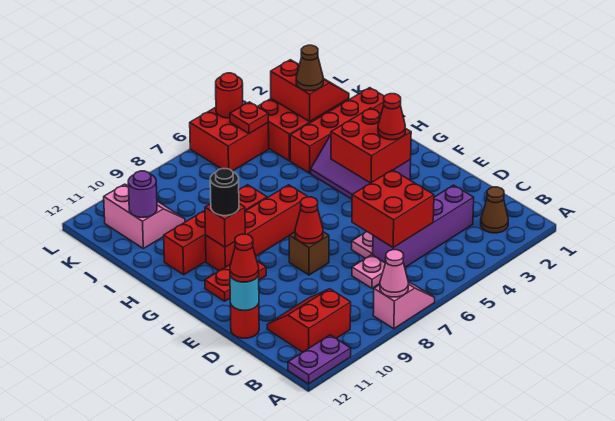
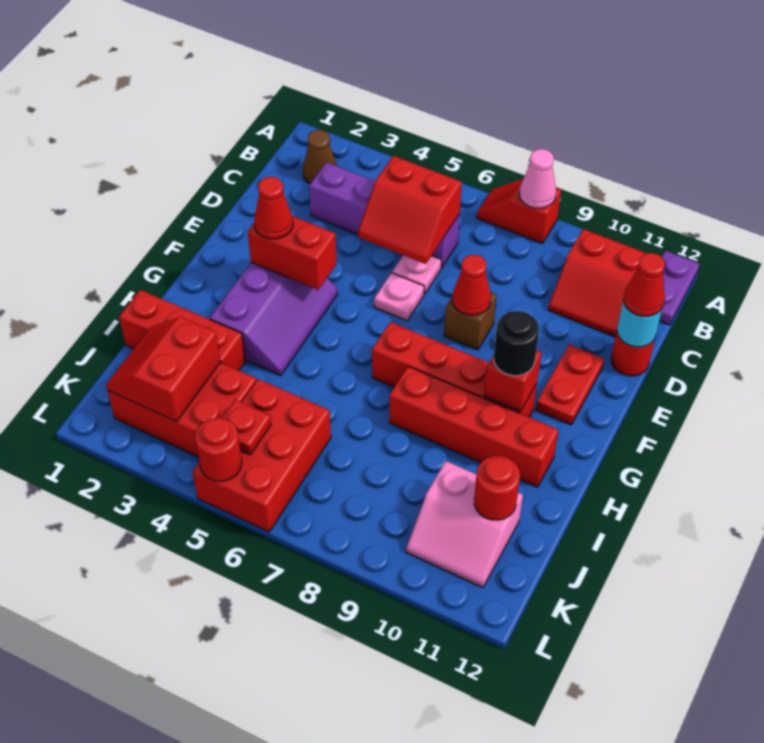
pink 1x2 slope [373,282,435,329] -> red 1x2 slope [477,178,561,243]
purple 1x2 plate [288,335,351,384] -> purple 1x2 plate turned to [659,251,699,325]
red 2x2 brick [352,170,434,247] -> red 2x2 slope [358,156,462,264]
pink 1x1 plate [352,255,385,288] -> pink 1x1 plate moved to [374,273,424,321]
red 2x2 brick [331,108,411,183] -> red 1x2 brick [248,216,337,290]
red 1x2 plate [205,261,266,301] -> red 1x2 plate turned to [536,344,604,425]
red 1x4 brick [290,88,384,173] -> red 1x3 brick [119,290,245,370]
brown 1x1 cone [296,45,323,91] -> none
pink 2x2 slope [104,184,185,249] -> pink 2x2 slope turned to [406,461,523,587]
purple 1x1 round brick [128,171,157,217] -> red 1x1 round brick [474,456,520,520]
red 2x2 brick [190,107,269,171] -> red 2x3 brick [193,379,331,532]

